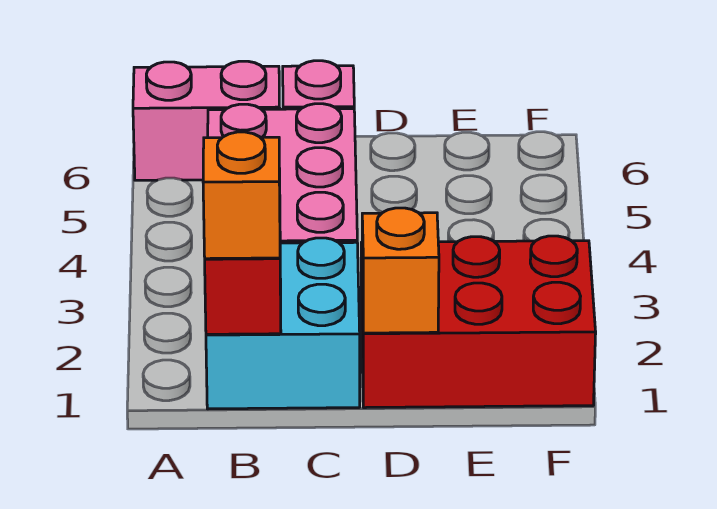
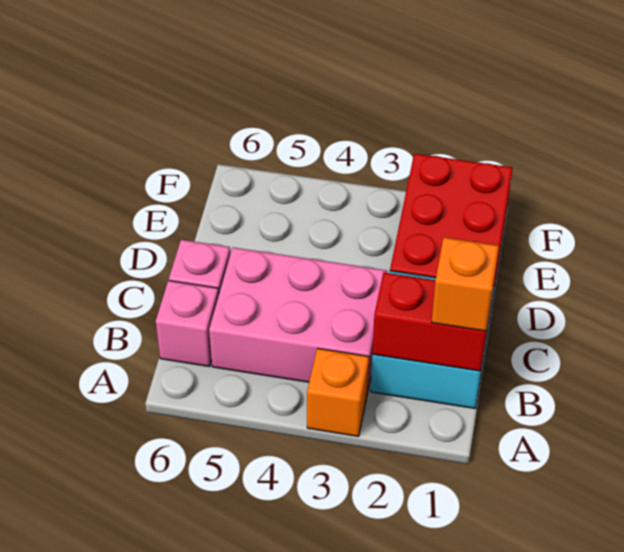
pink 1x2 brick [133,61,280,180] -> pink 1x1 brick [156,281,219,367]
orange 1x1 brick [362,208,439,333] -> orange 1x1 brick moved to [307,348,369,436]

